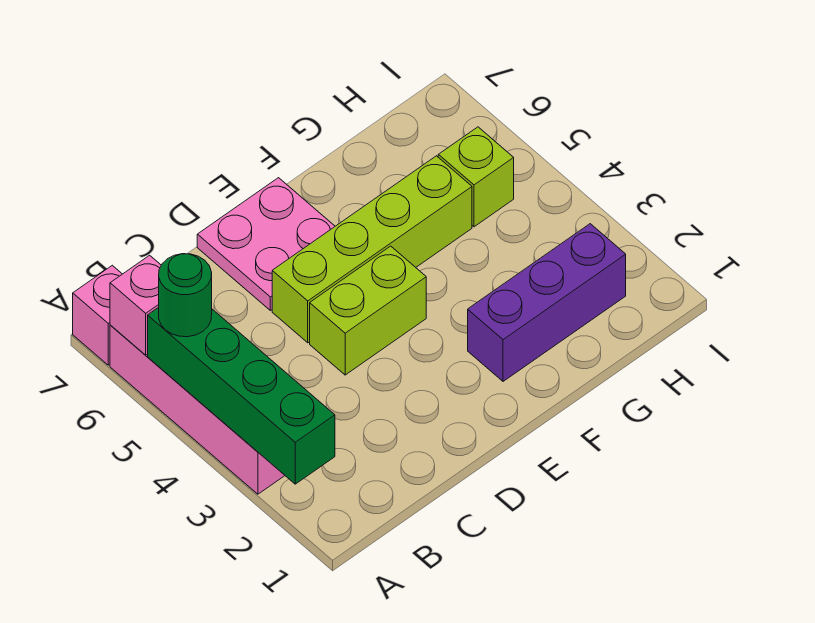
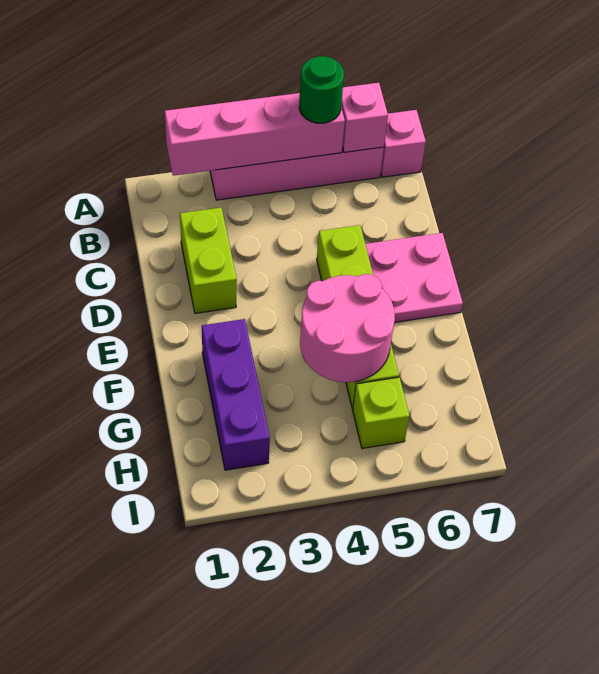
green 1x4 brick [148,307,335,484] -> pink 1x4 brick [165,93,345,176]
lime 1x2 brick [310,246,426,375] -> lime 1x2 brick moved to [180,208,237,313]
none -> pink 2x2 round brick [300,274,395,382]

